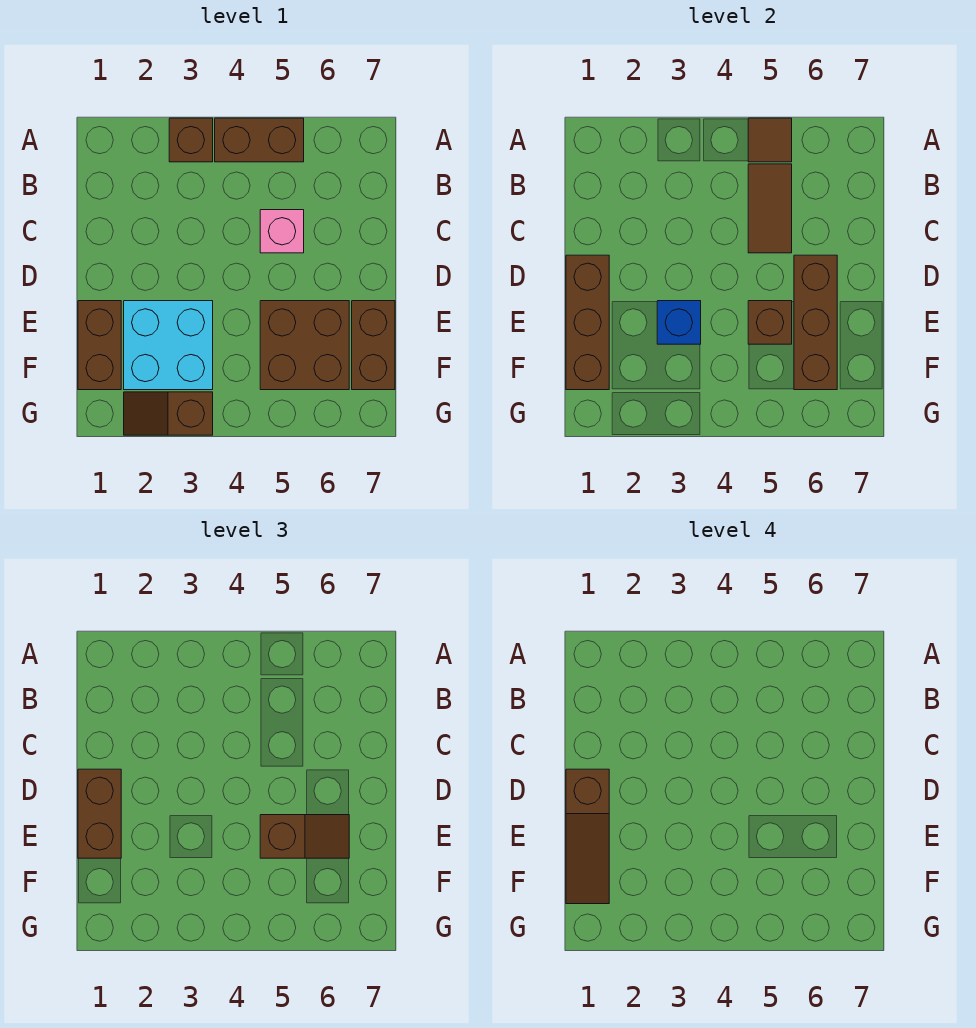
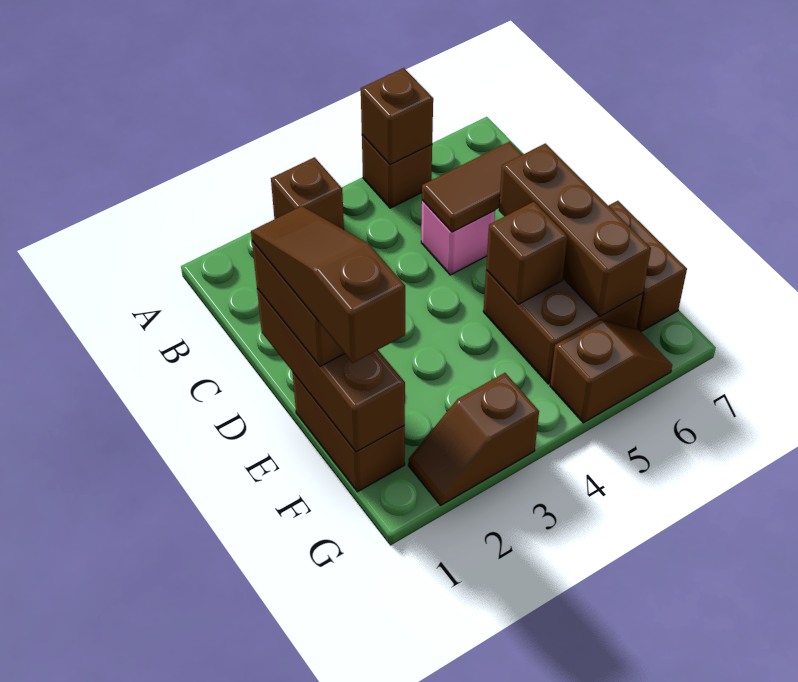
brown 1x2 brick [215,118,304,162] -> brown 1x1 brick [362,135,432,208]
brown 1x1 tile [748,118,792,162] -> brown 1x1 brick [361,68,433,164]
brown 1x2 tile [748,164,792,253] -> brown 1x2 tile turned to [422,142,523,232]
brown 1x3 slope [566,769,609,904] -> brown 1x3 slope turned to [251,206,405,363]
cyan 2x2 brick [124,301,213,390] -> none
blue 1x1 brick [657,301,701,344] -> none
brown 1x2 slope [260,815,349,858] -> brown 1x2 slope moved to [550,320,672,423]

